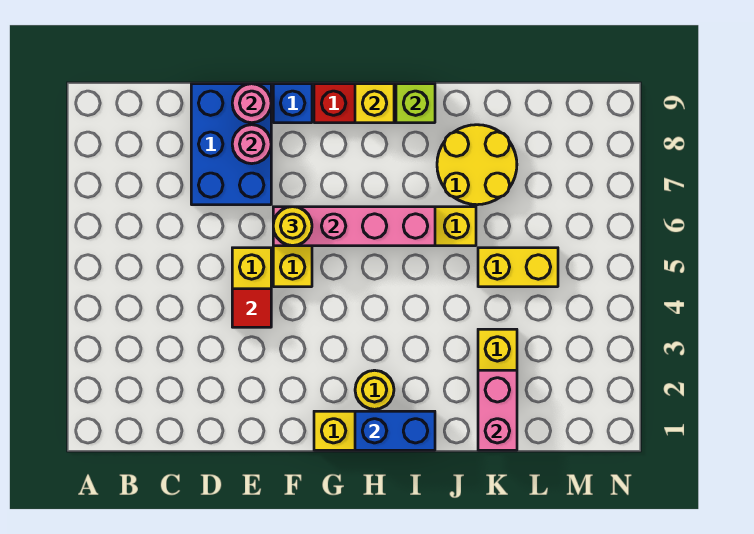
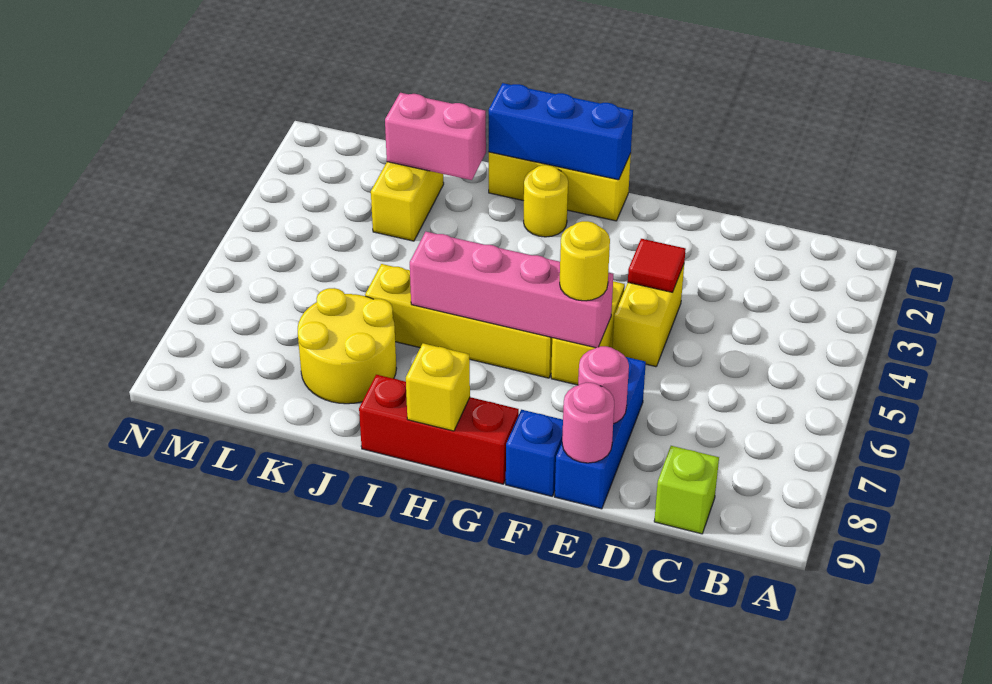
blue 2x3 brick [191,84,271,205] -> blue 1x3 brick [555,357,646,509]
blue 1x2 brick [355,411,435,450] -> blue 1x3 brick [489,83,633,180]
lime 1x1 brick [396,84,435,123] -> lime 1x1 brick moved to [654,446,719,534]
pink 1x2 brick [478,370,517,450] -> pink 1x2 brick turned to [385,93,486,180]
yellow 1x2 brick [478,248,558,287] -> none

